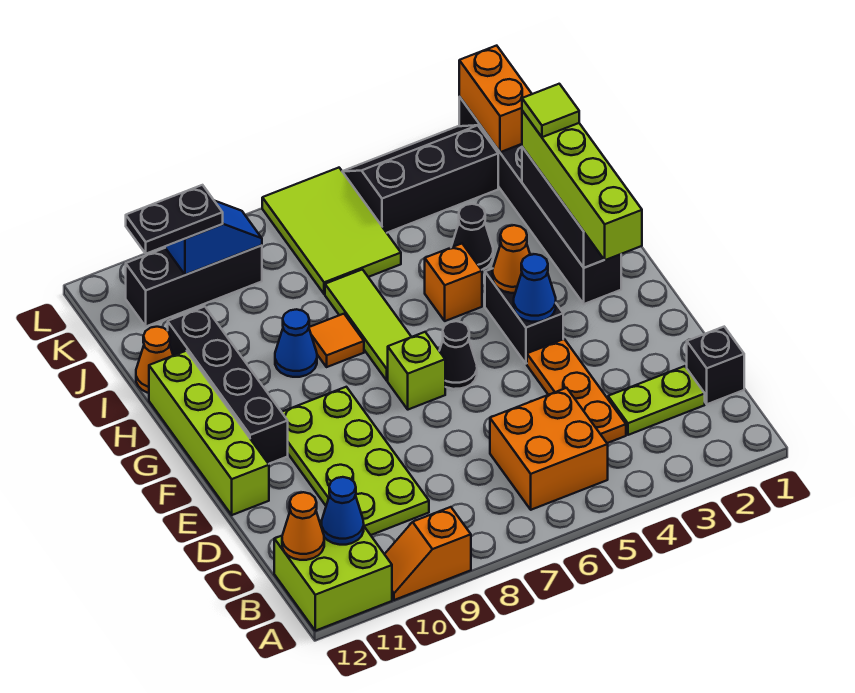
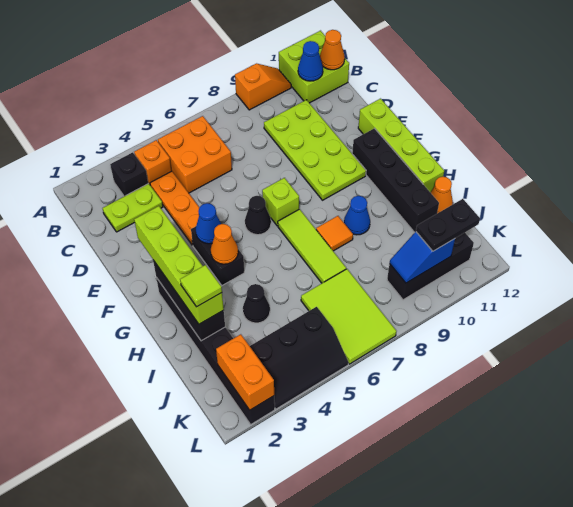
black 1x1 brick [687,327,744,404] -> black 1x1 brick moved to [110,152,148,196]
orange 1x1 brick [425,244,482,321] -> orange 1x1 brick moved to [134,140,172,184]

